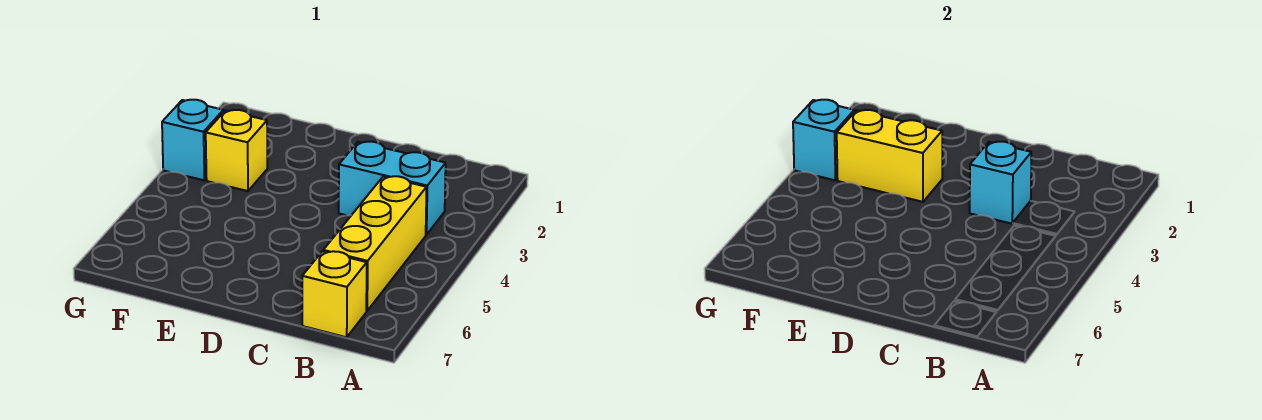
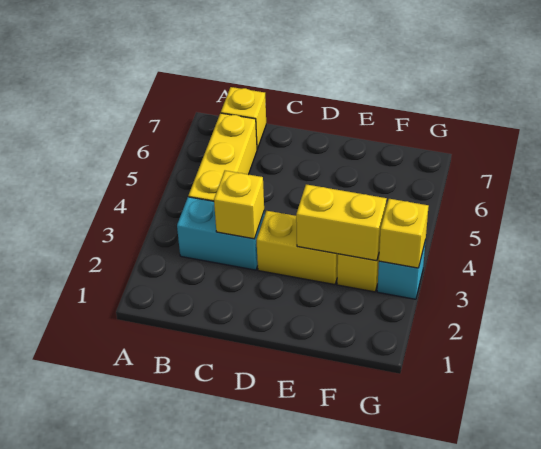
cyan 1x1 brick [970,142,1031,224] -> yellow 1x1 brick [214,171,264,239]
none -> yellow 1x2 brick [257,211,338,285]
cyan 1x1 brick [793,100,854,180] -> yellow 1x1 brick [379,199,429,268]

